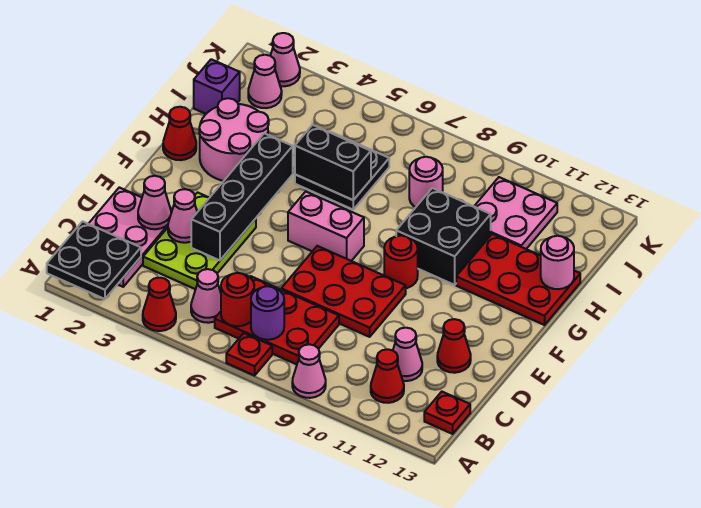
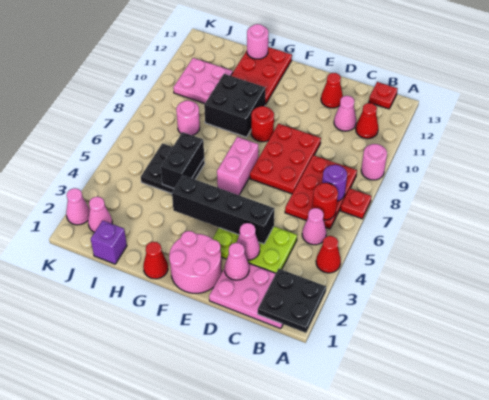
pink 1x1 cone [292,344,326,398] -> pink 1x1 round brick [361,144,387,180]
pink 2x2 round brick [199,98,269,181] -> pink 2x2 round brick moved to [169,231,221,293]

